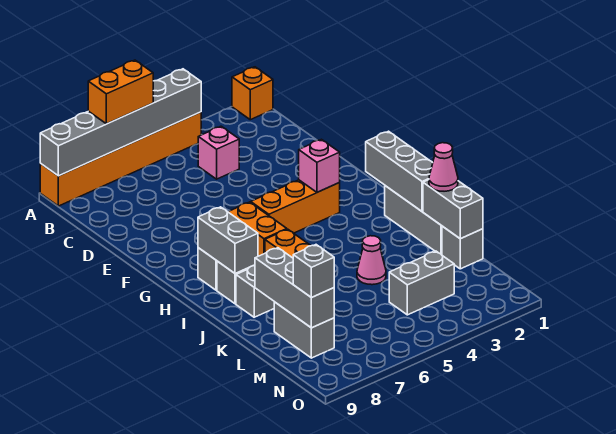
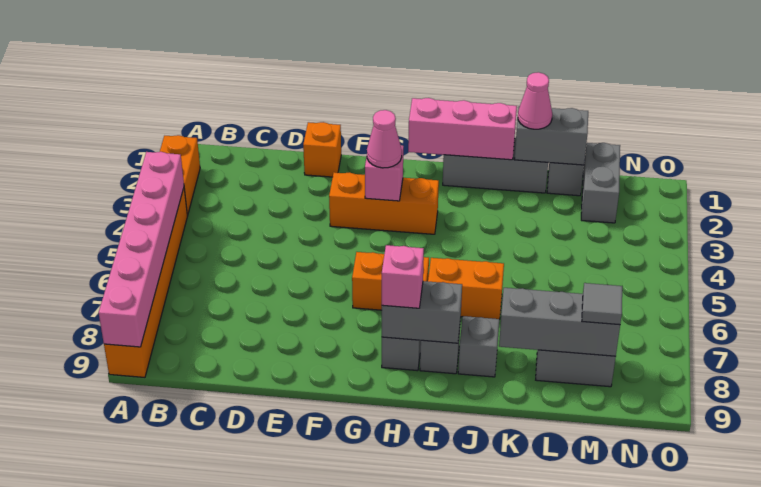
orange 1x1 brick [232,67,273,120] -> orange 1x1 brick moved to [303,122,341,177]
grey 1x6 brick [40,69,201,176] -> pink 1x6 brick [99,152,184,347]
orange 1x2 brick [88,60,153,124] -> orange 1x2 brick moved to [160,135,200,215]
pink 1x1 brick [198,126,239,179] -> pink 1x1 brick moved to [382,245,424,308]
orange 1x3 brick [251,180,340,233] -> orange 1x3 brick turned to [329,172,439,234]
grey 1x3 brick [366,131,433,211] -> pink 1x3 brick [408,98,517,160]
pink 1x1 cone [357,236,386,285] -> pink 1x1 cone moved to [367,110,402,168]
grey 1x2 brick [389,251,454,315] -> grey 1x2 brick moved to [581,143,620,223]
grey 1x1 brick [293,245,334,298] -> grey 1x1 tile [582,283,622,325]

